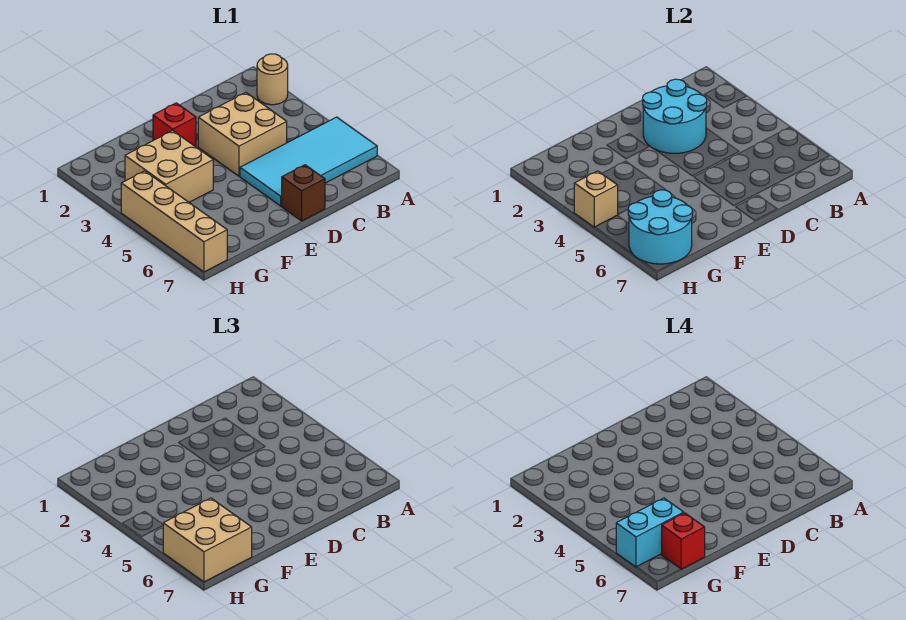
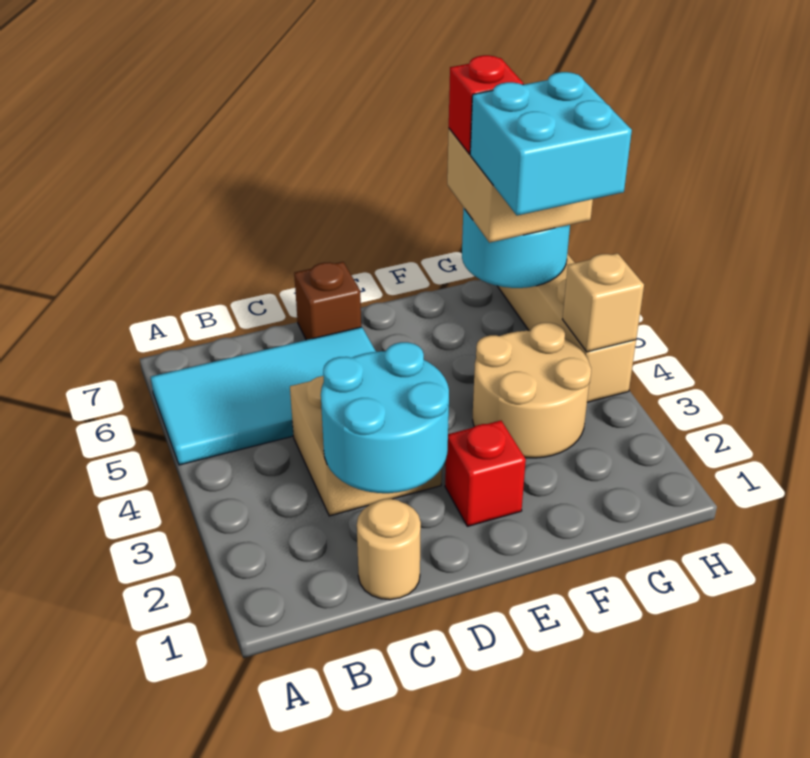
tan 1x1 round brick [257,54,288,105] -> tan 1x1 round brick moved to [357,499,421,600]
tan 2x2 brick [125,131,213,202] -> tan 2x2 round brick [473,323,591,458]
cyan 1x2 brick [616,498,684,567] -> cyan 2x2 brick [470,72,632,215]

